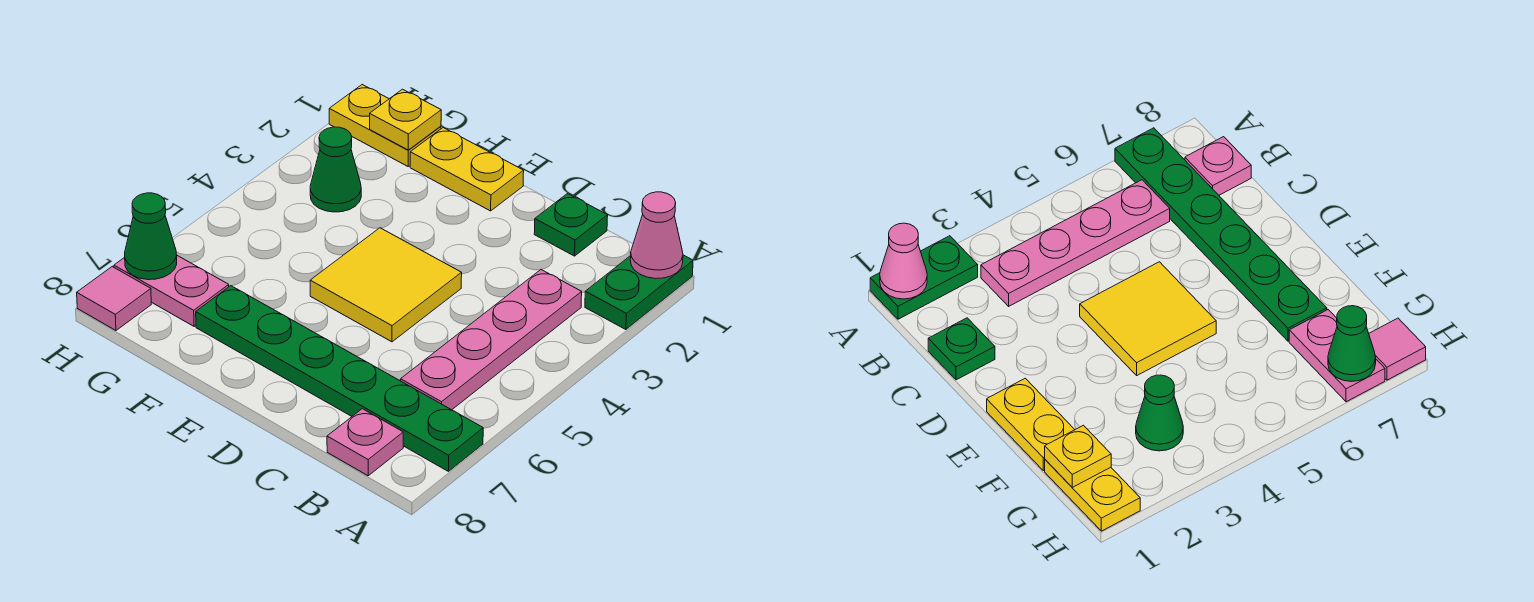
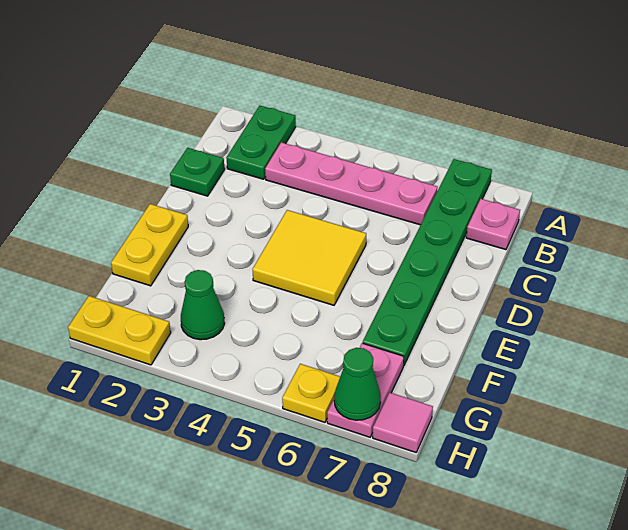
green 1x2 plate [585,255,693,330] -> green 1x2 plate turned to [226,106,296,179]
pink 1x1 cone [630,192,683,279] -> none
yellow 1x2 plate [329,85,441,166] -> yellow 1x2 plate turned to [68,296,171,365]
yellow 1x1 plate [370,89,441,150] -> yellow 1x1 plate moved to [282,364,340,422]

